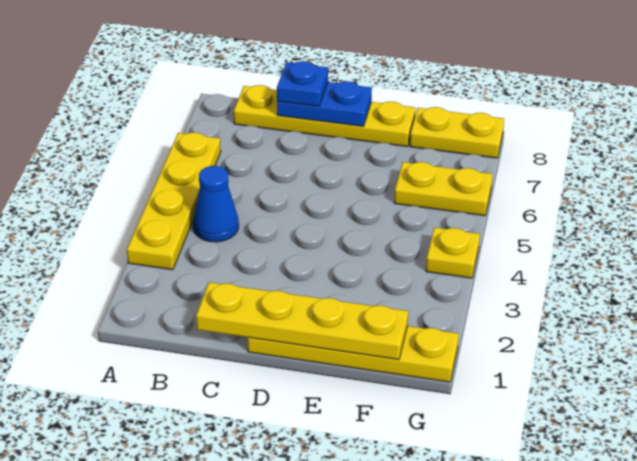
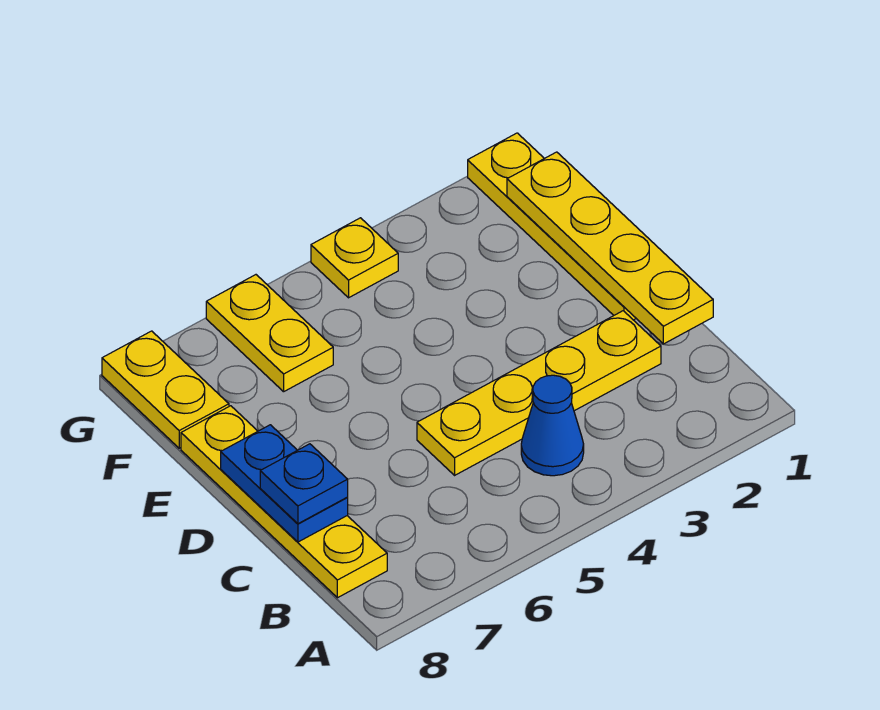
yellow 1x4 plate [127,133,221,270] -> yellow 1x4 plate moved to [417,311,661,475]

